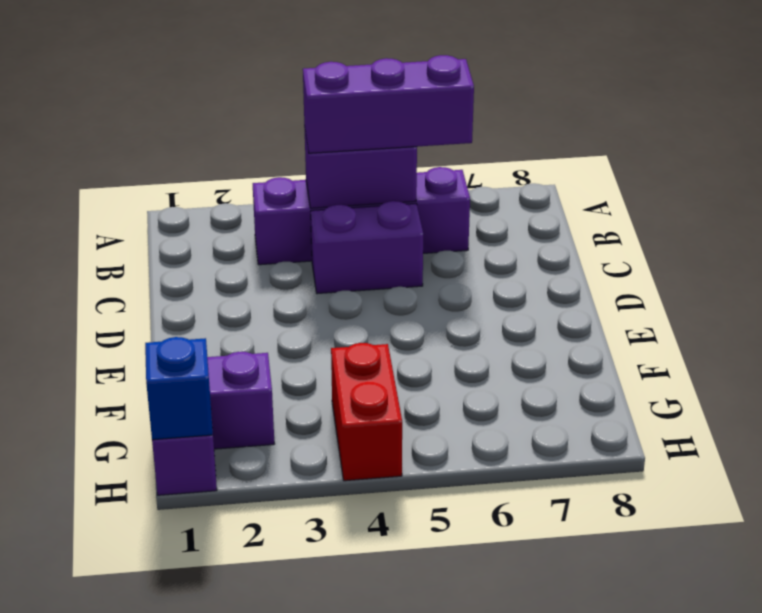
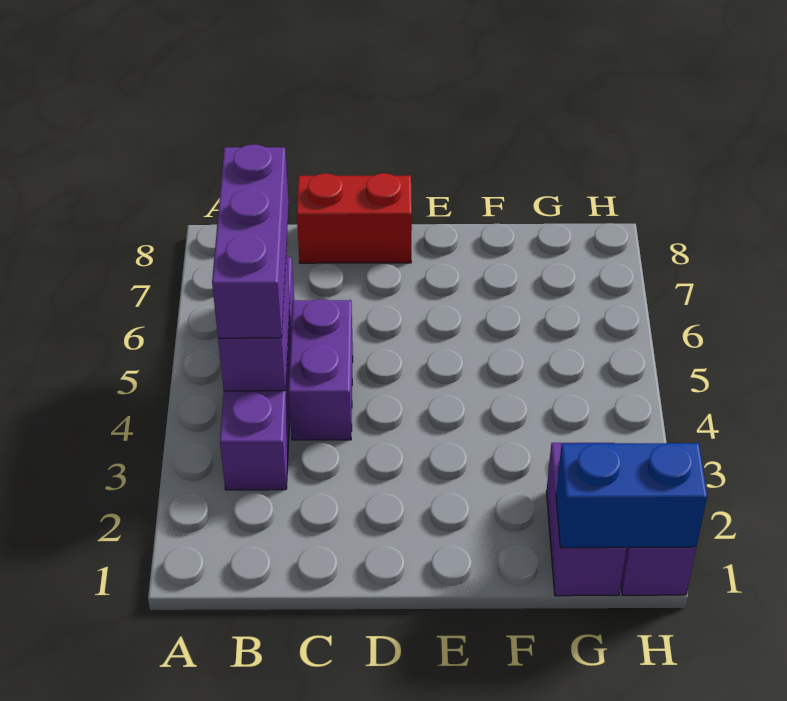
red 1x2 brick [331,343,402,481] -> red 1x2 brick moved to [297,173,412,263]
blue 1x1 brick [145,337,213,440] -> blue 1x2 brick [556,443,707,548]

